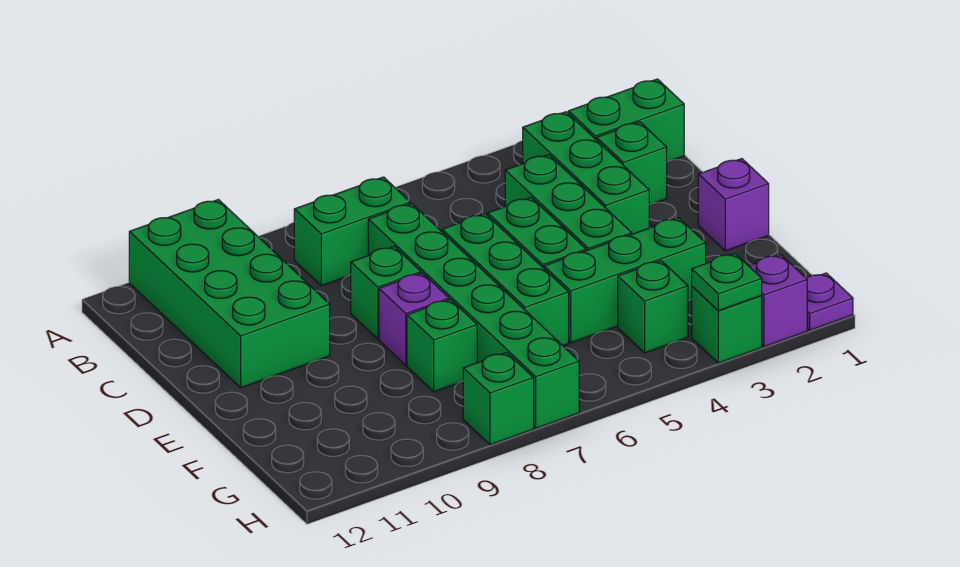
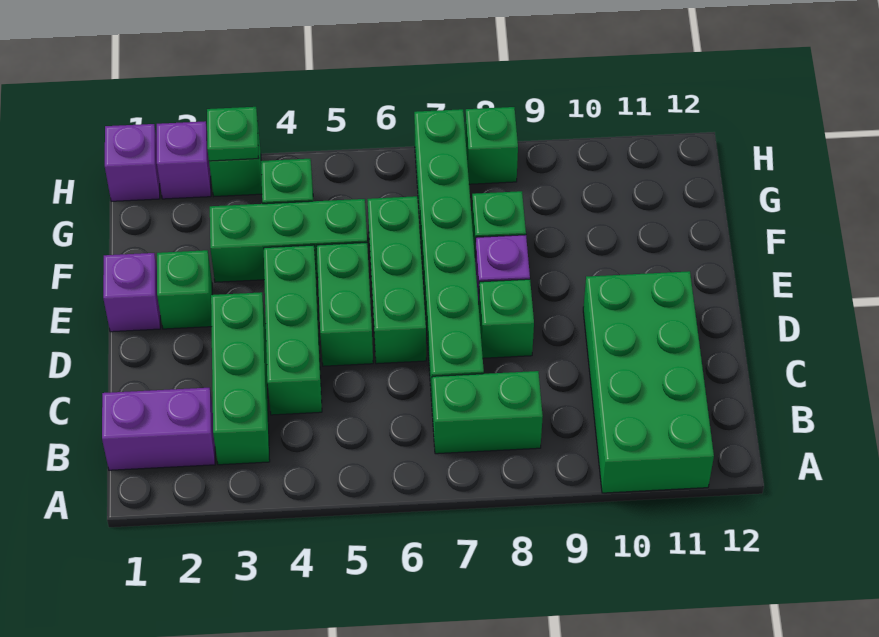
green 1x2 brick [568,79,684,162] -> purple 1x2 brick [102,388,215,470]
green 1x1 brick [597,122,667,205] -> green 1x1 brick moved to [157,250,212,329]
purple 1x1 plate [806,273,853,330] -> purple 1x1 brick [105,124,160,201]

